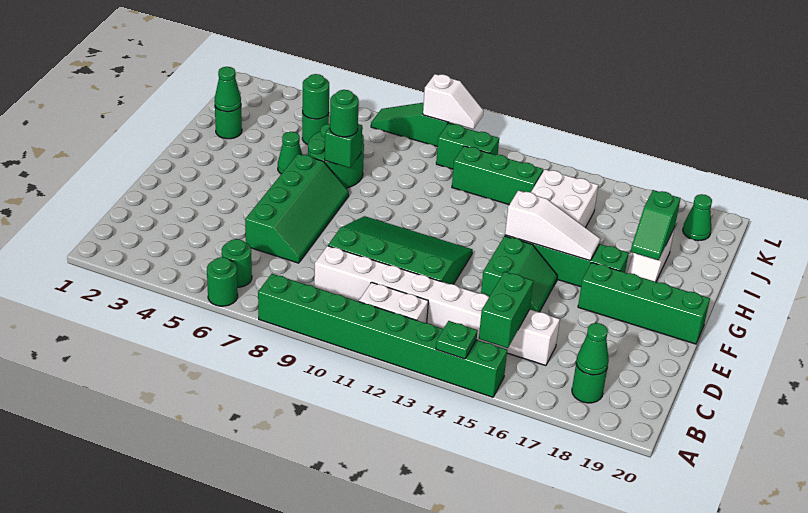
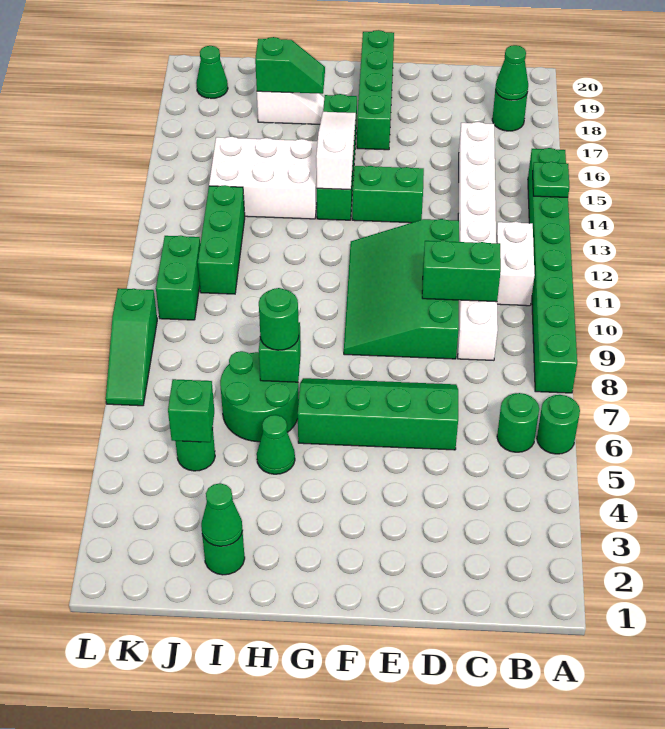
green 1x2 brick [479,272,533,348] -> green 1x2 brick moved to [422,241,501,302]
green 1x1 round brick [302,74,329,119] -> green 1x1 brick [168,379,214,442]
white 1x2 slope [423,74,484,129] -> none

